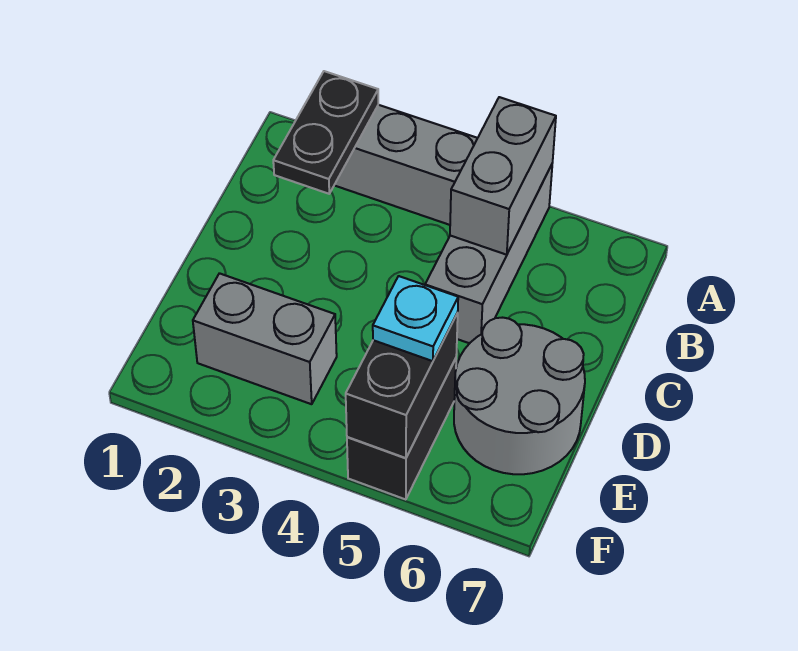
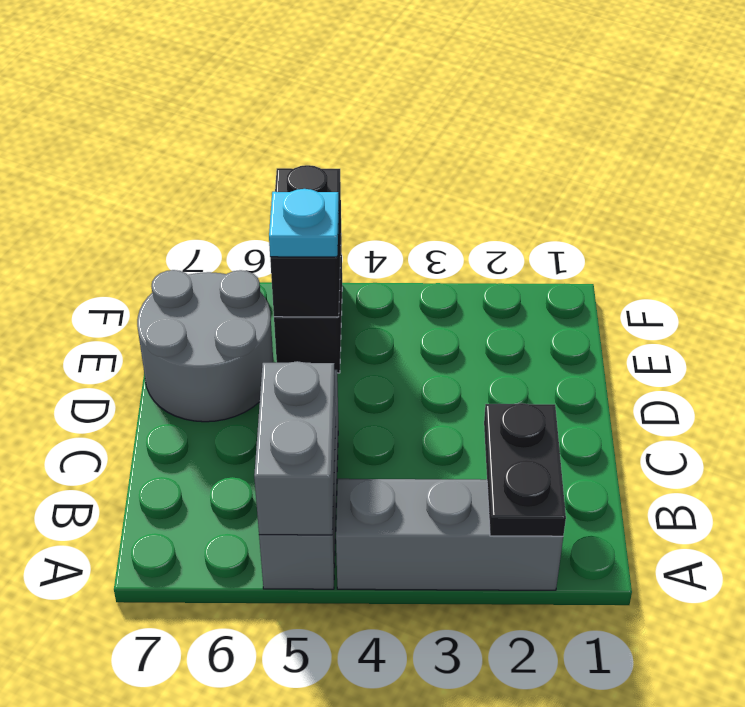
grey 1x2 brick [193,273,337,404] -> none

